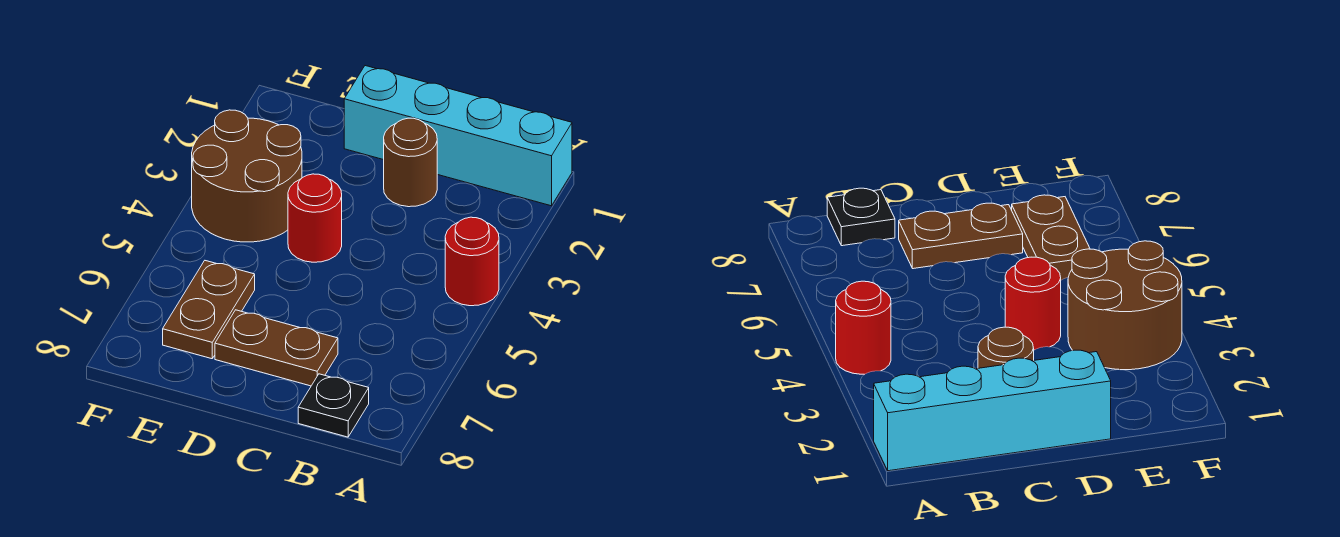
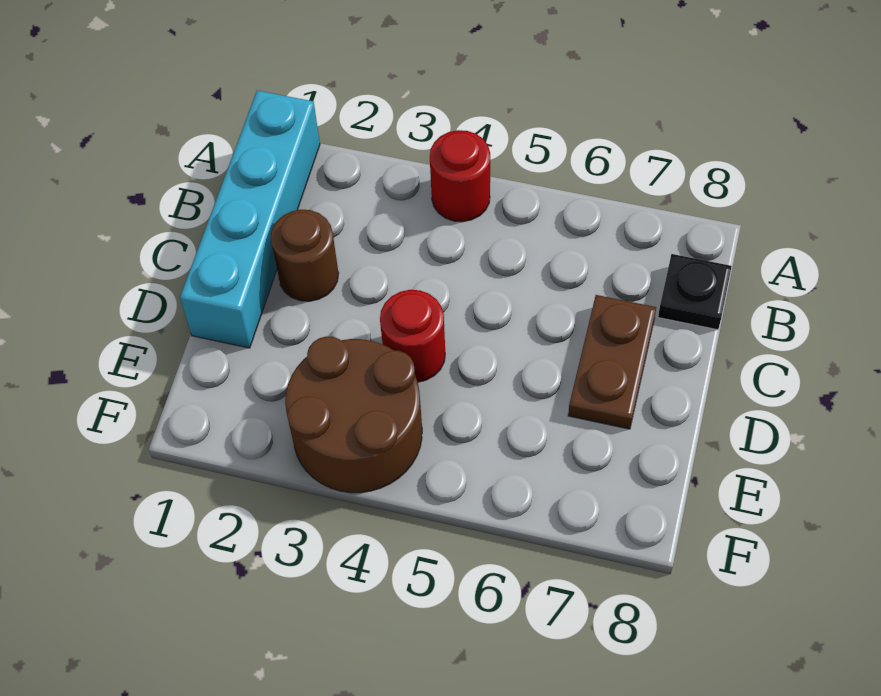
brown 1x2 plate [163,261,255,359] -> none

